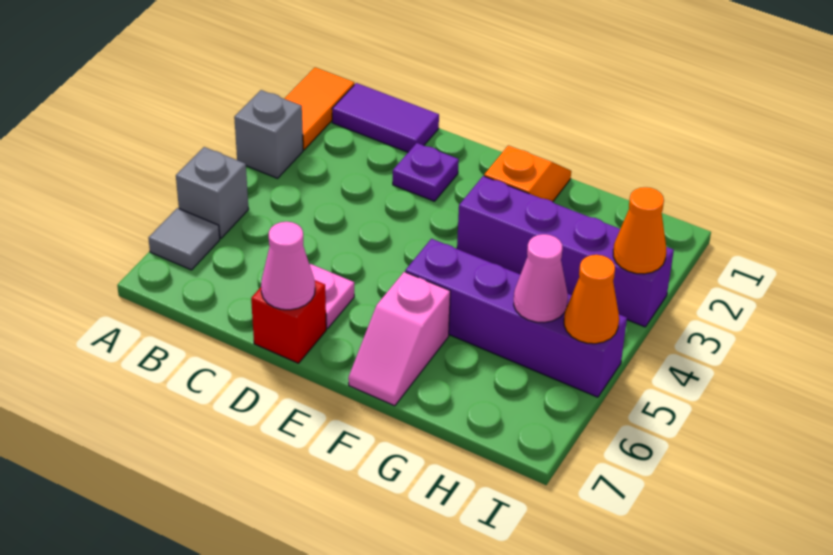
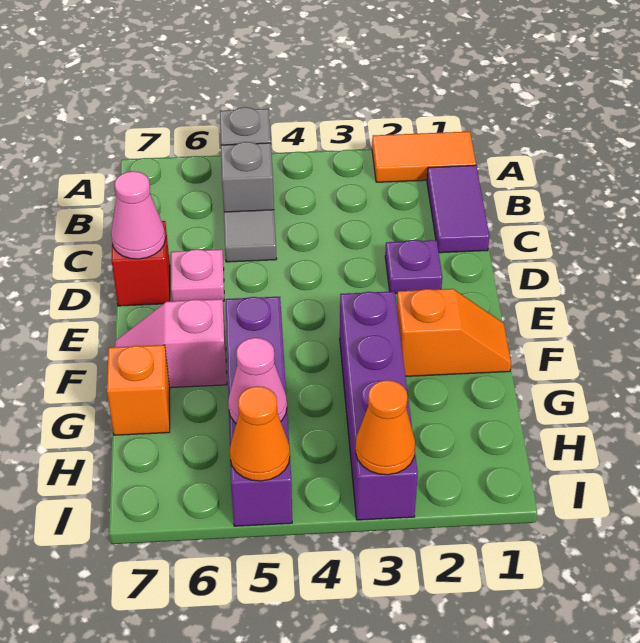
grey 1x1 brick [234,90,303,178] -> grey 1x1 brick moved to [221,142,274,212]
grey 1x1 tile [148,208,220,270] -> grey 1x1 tile moved to [224,210,277,262]
none -> orange 1x1 brick [107,345,170,435]

